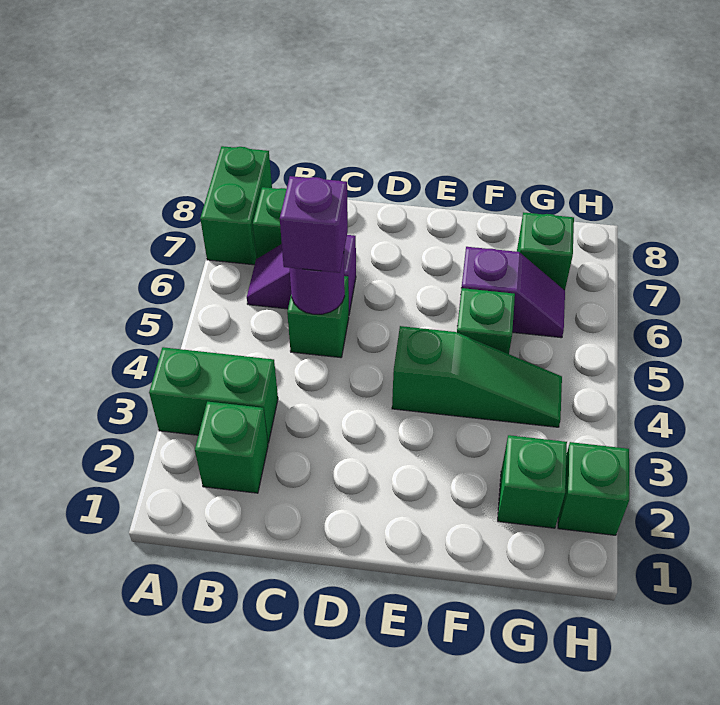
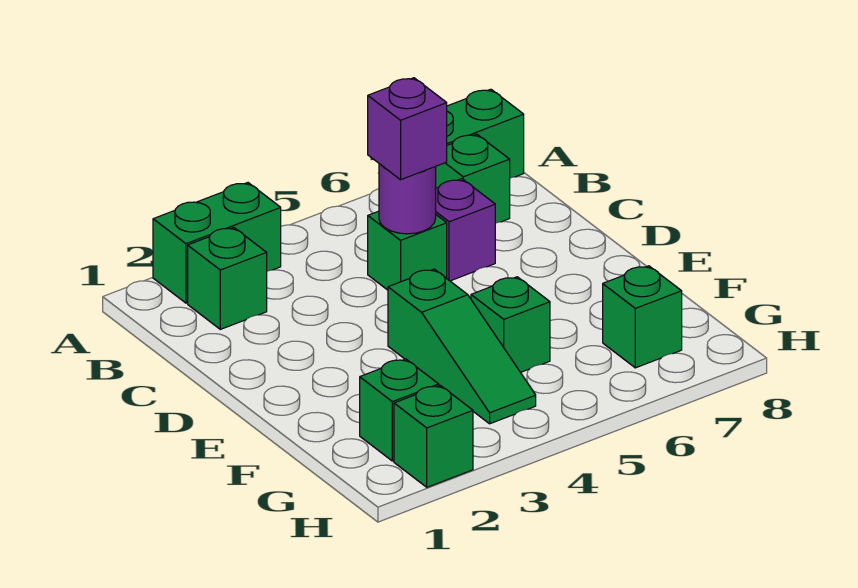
green 1x2 brick [149,347,278,443] -> green 1x2 brick turned to [153,183,281,303]
purple 1x2 slope [461,247,565,338] -> none

